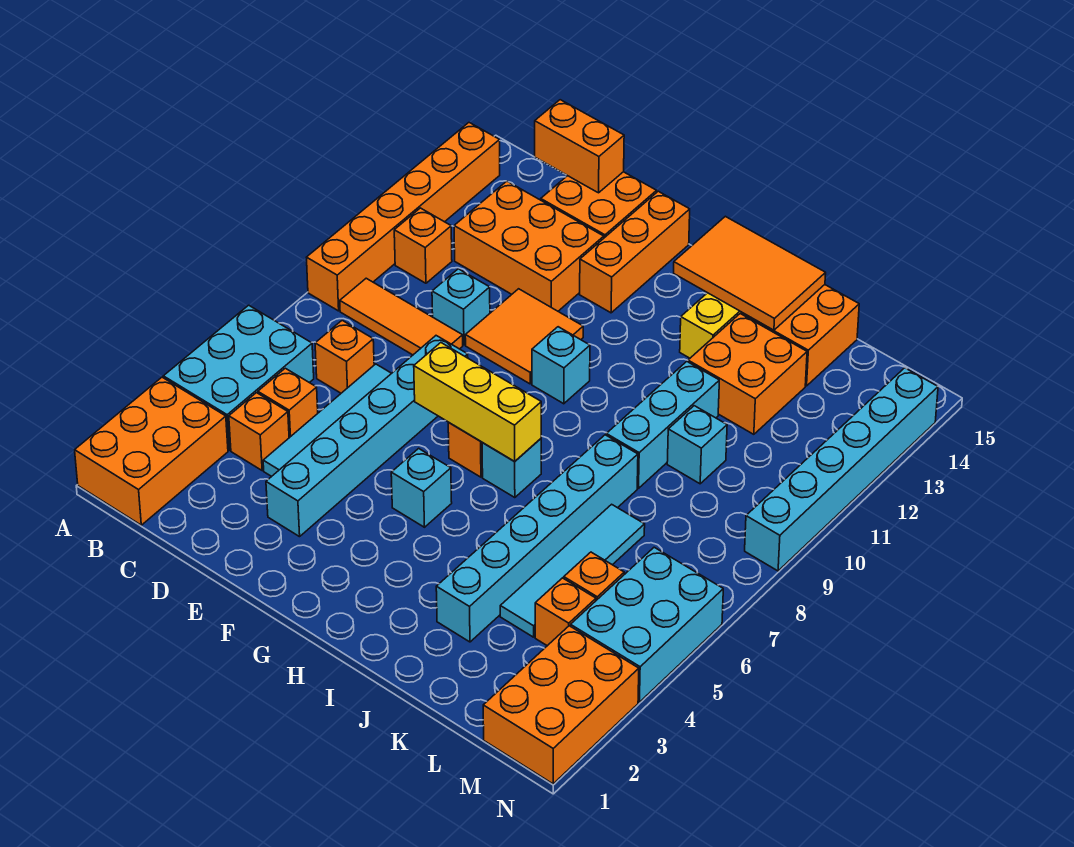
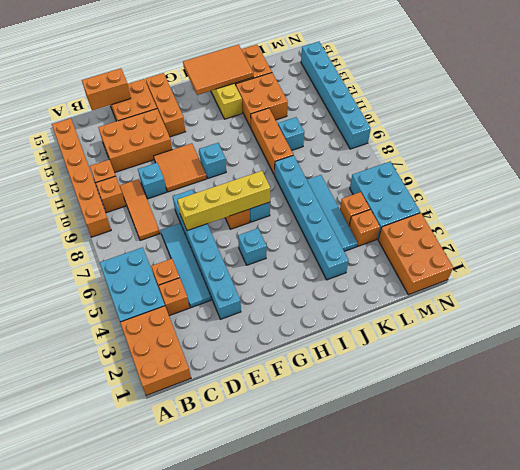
orange 1x3 tile [340,278,463,355] -> orange 1x3 tile turned to [120,179,160,241]
orange 1x1 brick [315,320,374,393] -> orange 1x1 brick moved to [96,176,126,213]
yellow 1x3 brick [414,343,541,461] -> yellow 1x4 brick [178,171,270,231]
cyan 1x3 brick [606,362,719,488] -> orange 1x3 brick [251,108,293,175]

